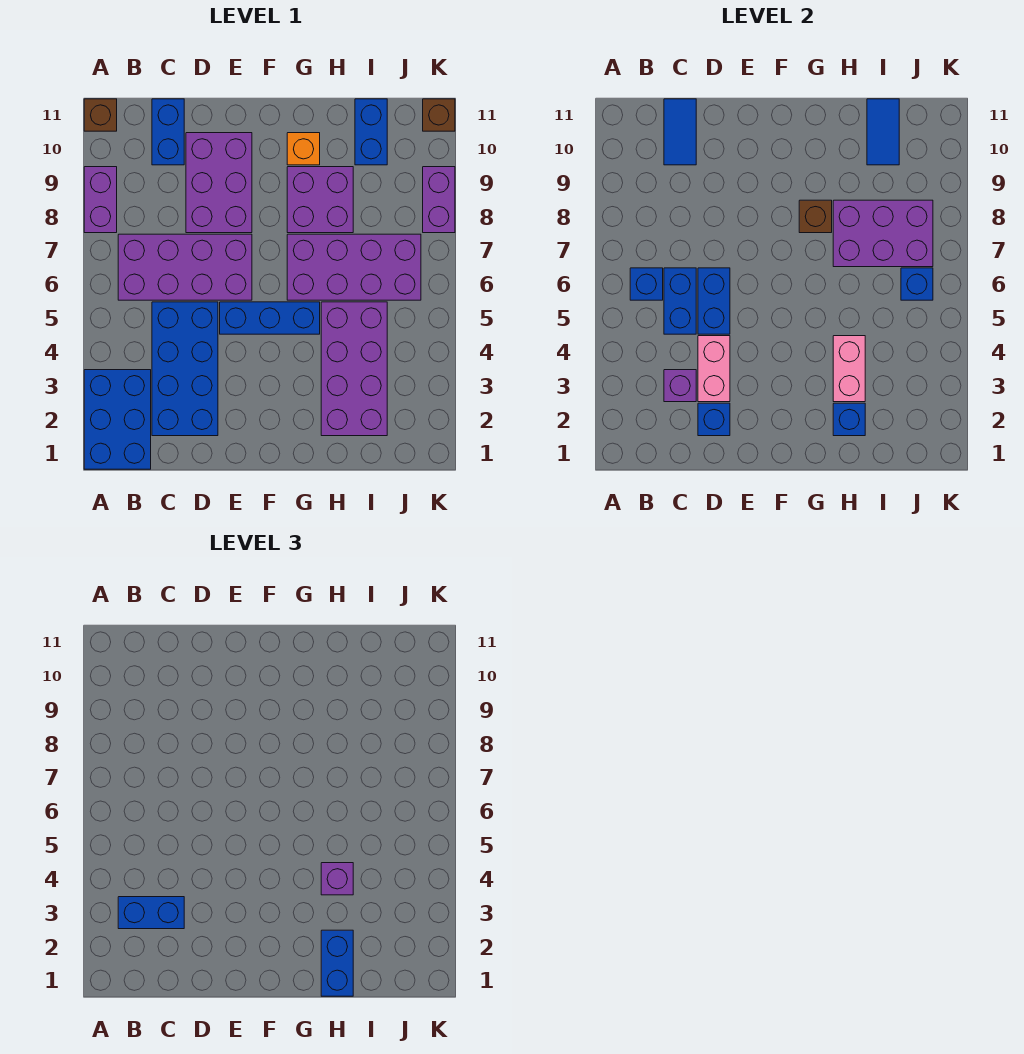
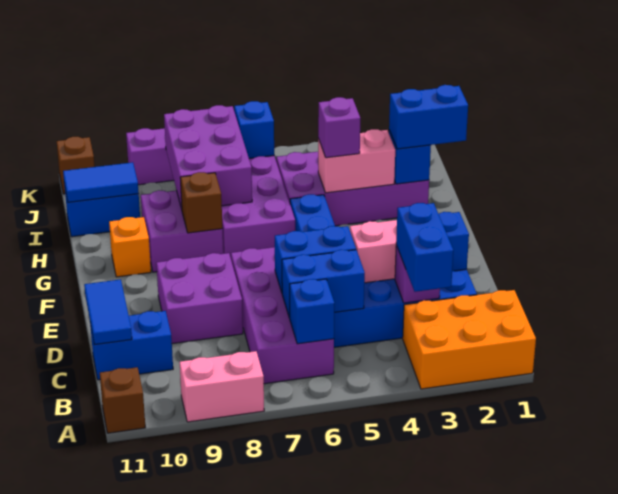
blue 2x3 brick [84,370,151,469] -> orange 2x3 brick [403,290,536,389]
purple 1x2 brick [84,167,117,233] -> pink 1x2 brick [180,351,264,422]
blue 1x2 tile [664,99,696,165] -> blue 1x2 tile turned to [84,279,132,345]
purple 2x3 brick [186,133,252,233] -> purple 2x2 brick [156,253,243,344]

